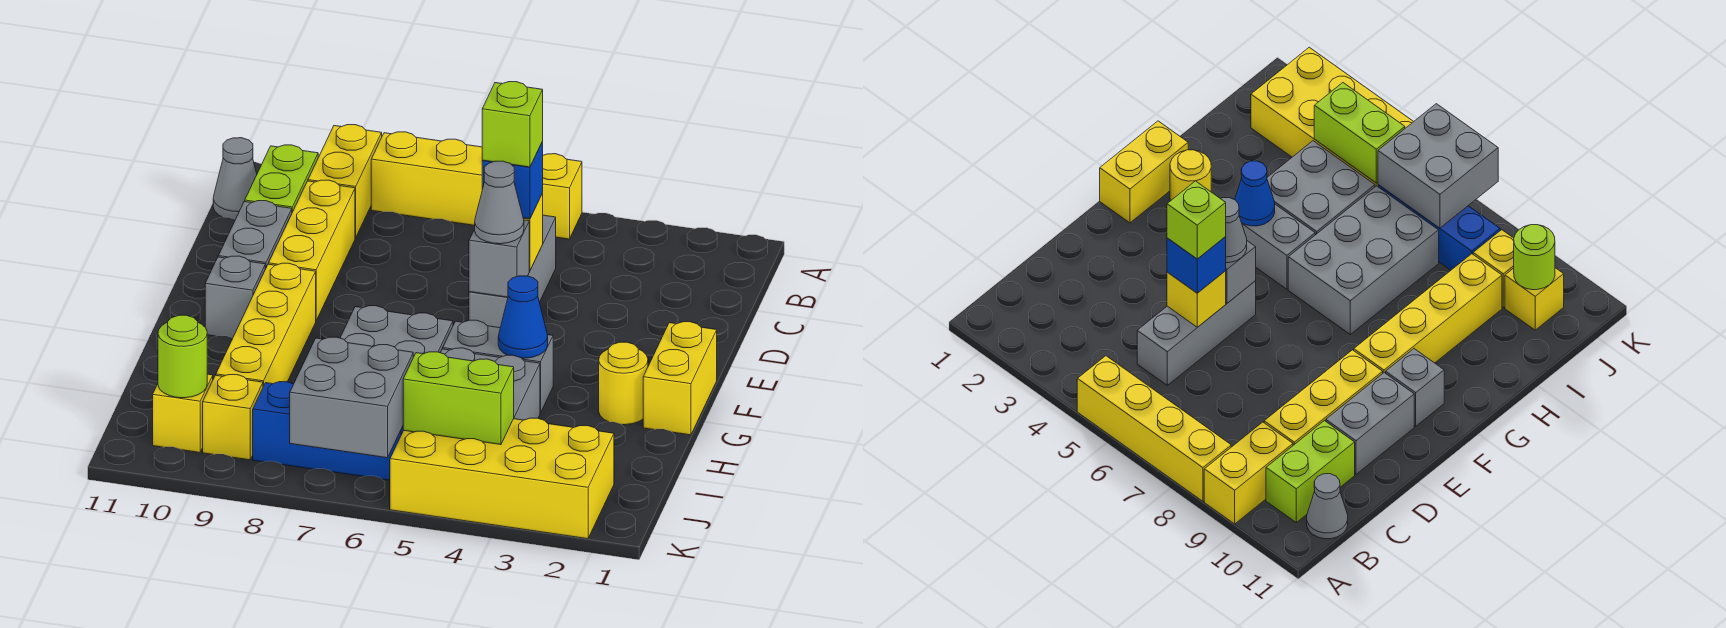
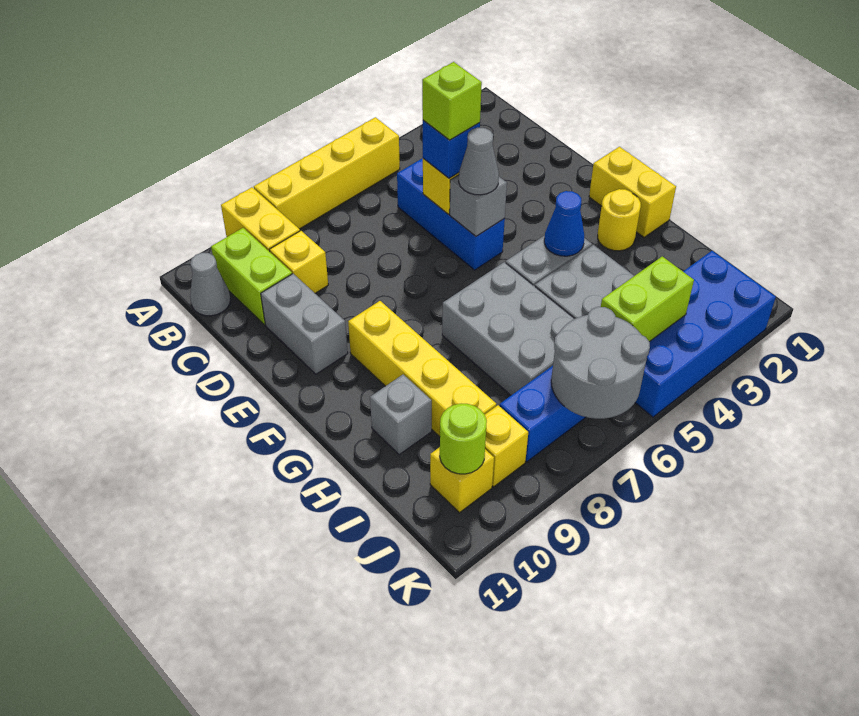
grey 1x3 brick [469,215,556,328] -> blue 1x3 brick [397,158,505,270]
yellow 1x3 brick [269,180,355,320] -> yellow 1x1 brick [270,231,328,293]
grey 1x1 brick [205,256,265,338] -> grey 1x1 brick moved to [370,374,432,454]
yellow 2x4 brick [390,418,614,539] -> blue 2x4 brick [635,251,776,417]
grey 2x2 brick [290,337,413,458] -> grey 2x2 round brick [551,307,650,419]

